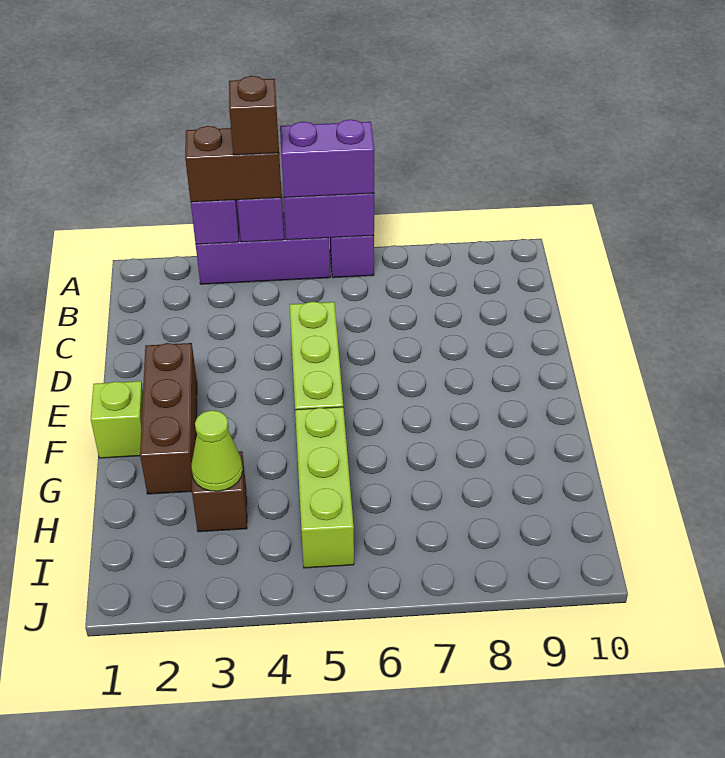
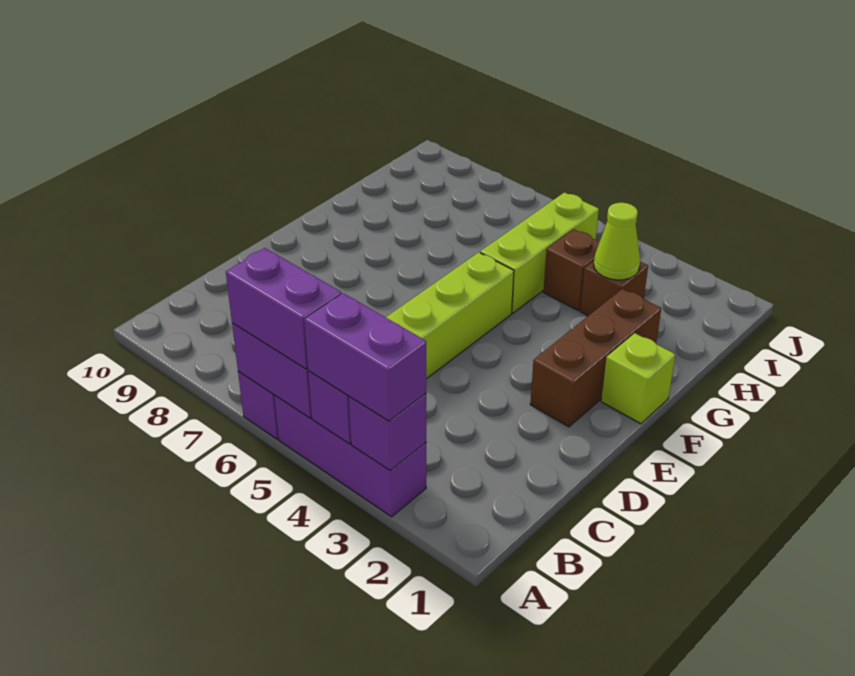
brown 1x2 brick [185,126,282,202] -> purple 1x2 brick [304,293,426,421]
brown 1x1 brick [229,76,279,155] -> brown 1x1 brick moved to [543,229,599,311]

